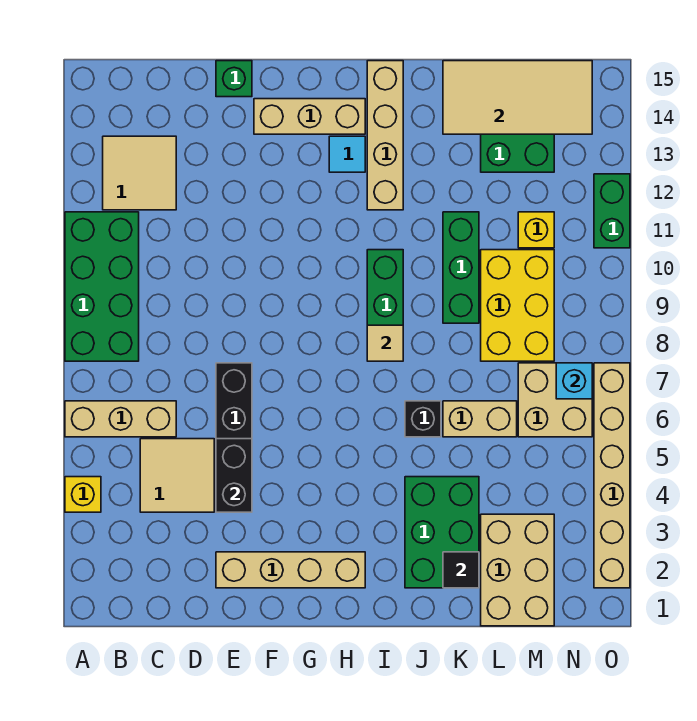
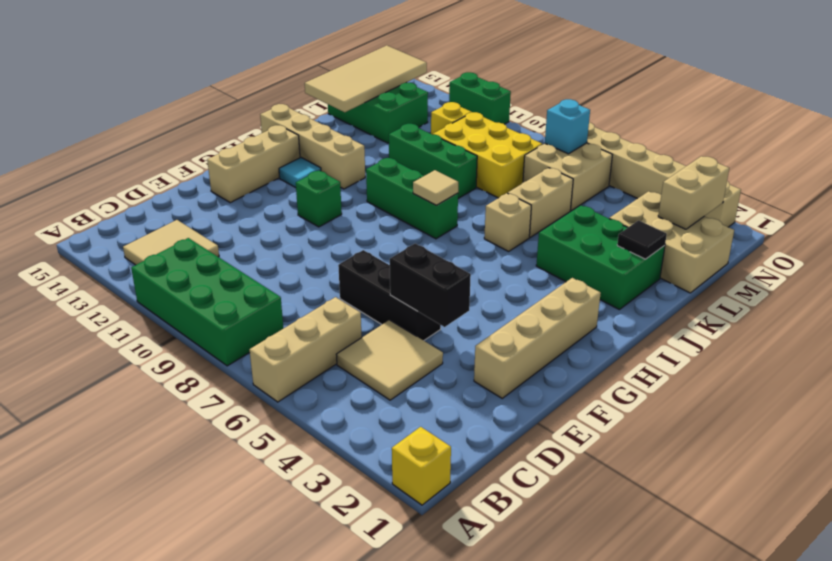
yellow 1x1 brick [65,477,101,512] -> yellow 1x1 brick moved to [392,427,451,505]
green 1x1 brick [216,61,252,97] -> green 1x1 brick moved to [296,171,342,227]
black 1x1 brick [405,401,441,437] -> tan 1x1 brick [484,193,531,251]
none -> tan 1x2 brick [658,156,729,229]

